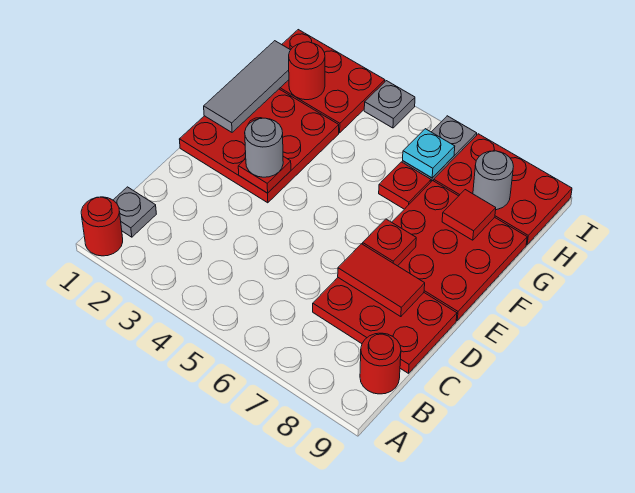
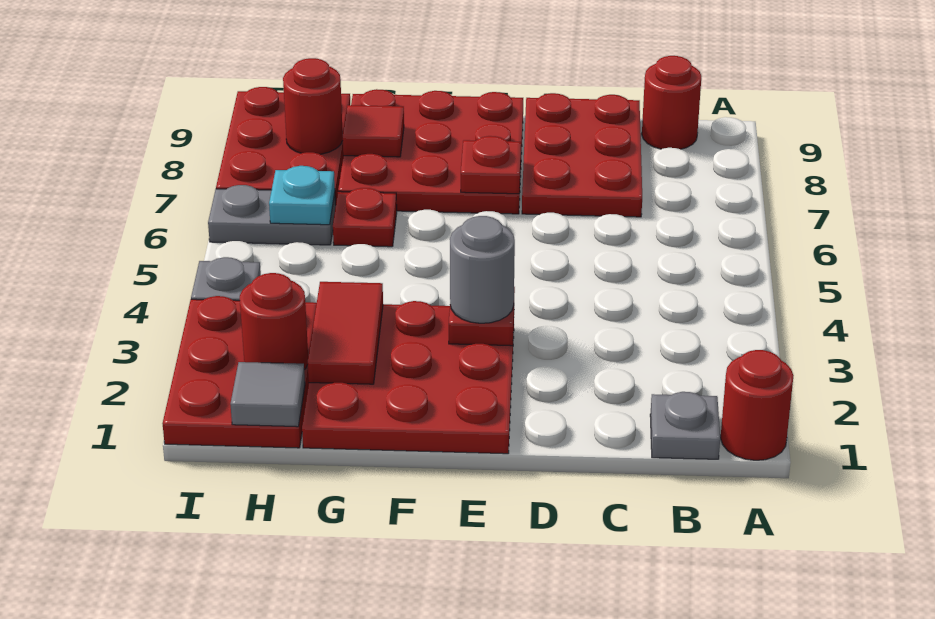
red 1x2 tile [338,244,425,317] -> red 1x2 tile moved to [308,282,383,384]
grey 1x3 tile [204,41,290,132] -> grey 1x1 tile [230,362,305,427]
grey 1x1 round brick [473,151,513,210] -> red 1x1 round brick [283,58,343,154]

